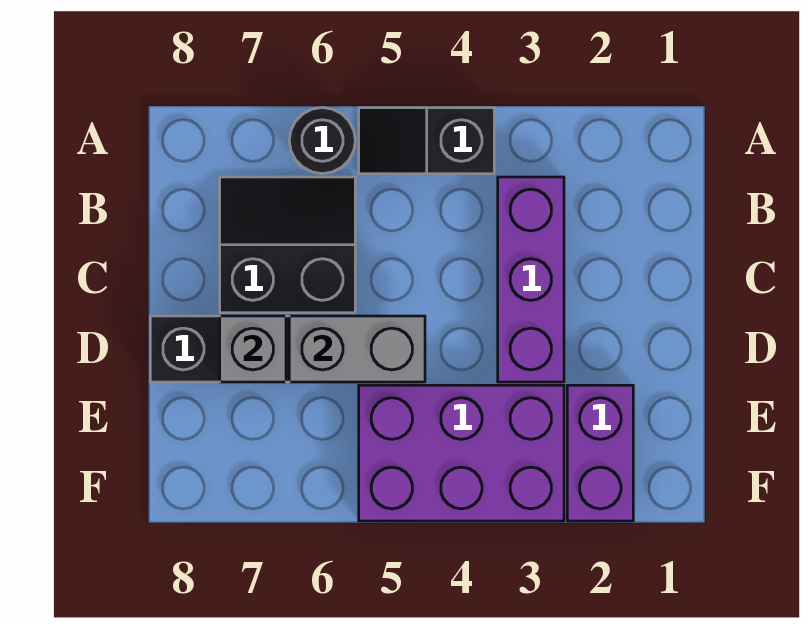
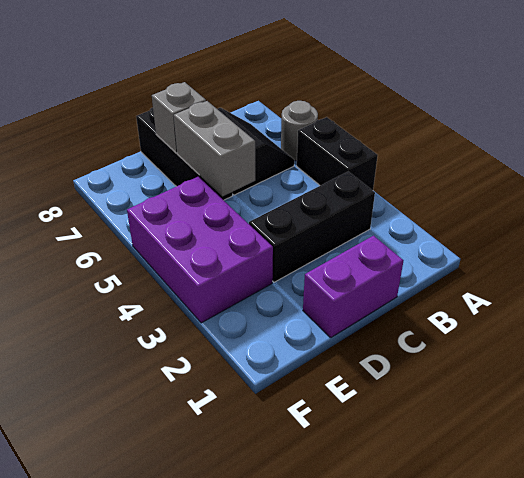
black 1x2 slope [359,108,494,174] -> black 1x2 brick [297,117,378,190]
black 1x1 round brick [289,108,355,174] -> grey 1x1 round brick [281,101,318,161]
purple 1x3 brick [498,177,564,382] -> black 1x3 brick [249,172,375,282]
purple 1x2 brick [567,385,633,521] -> purple 1x2 brick moved to [303,235,403,337]

